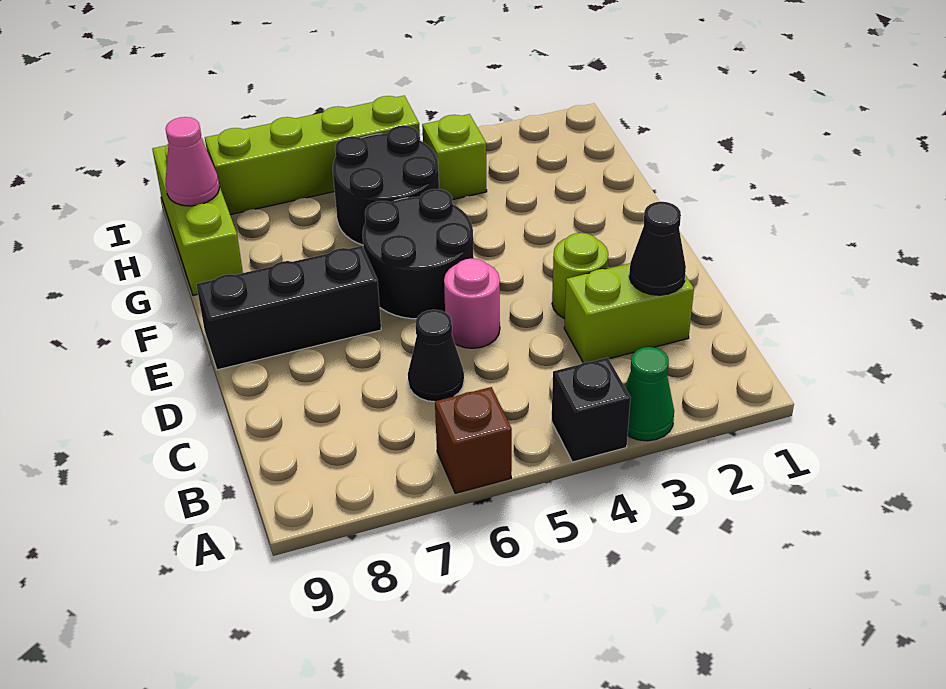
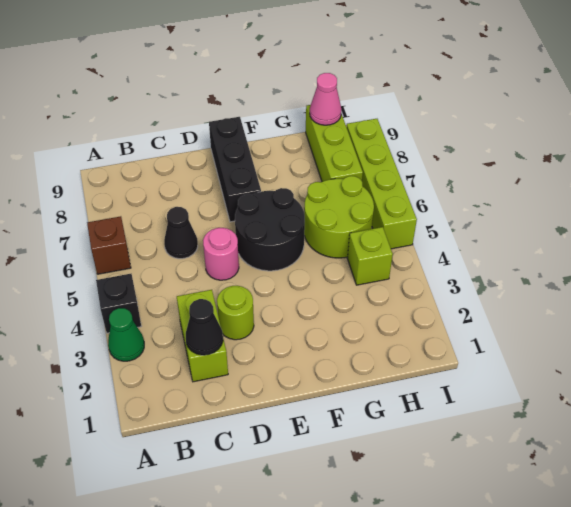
black 2x2 round brick [333,126,439,245] -> lime 2x2 round brick [304,176,374,258]
lime 1x3 brick [152,138,243,295] -> lime 1x3 brick turned to [306,105,363,182]

